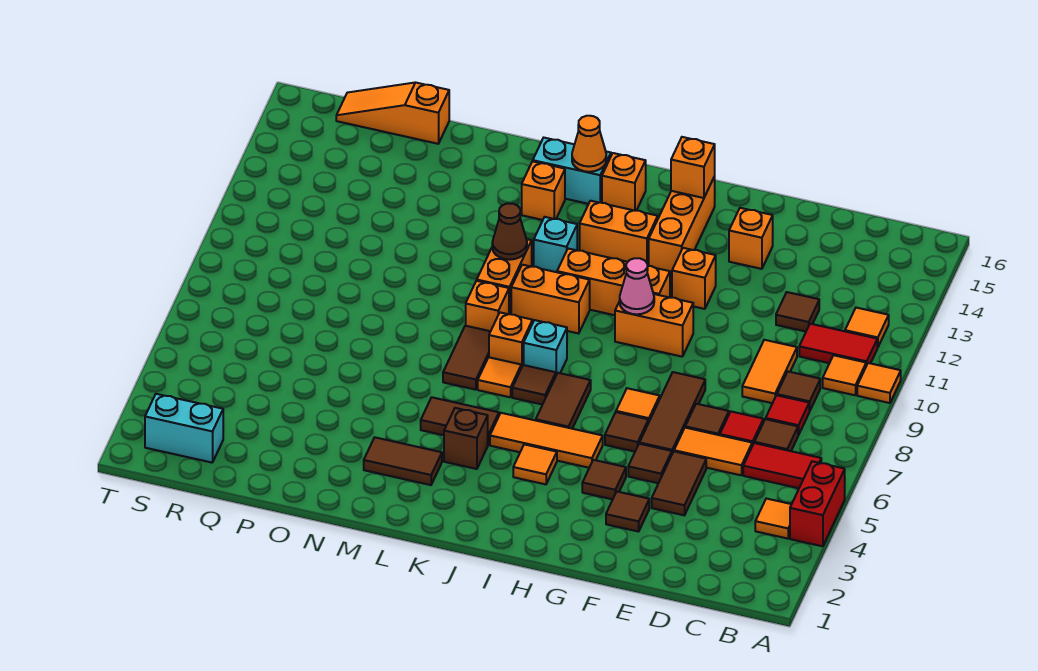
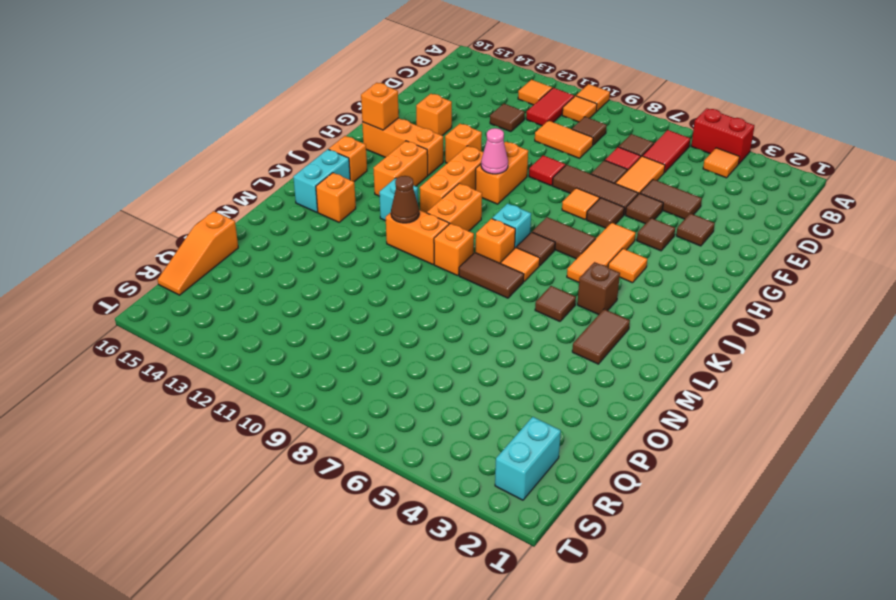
red 1x1 tile [766,395,809,435] -> red 1x1 tile moved to [529,155,565,185]
brown 1x2 tile [421,397,499,444] -> brown 1x1 tile [535,286,576,321]
orange 1x1 cone [572,116,606,172] -> none

